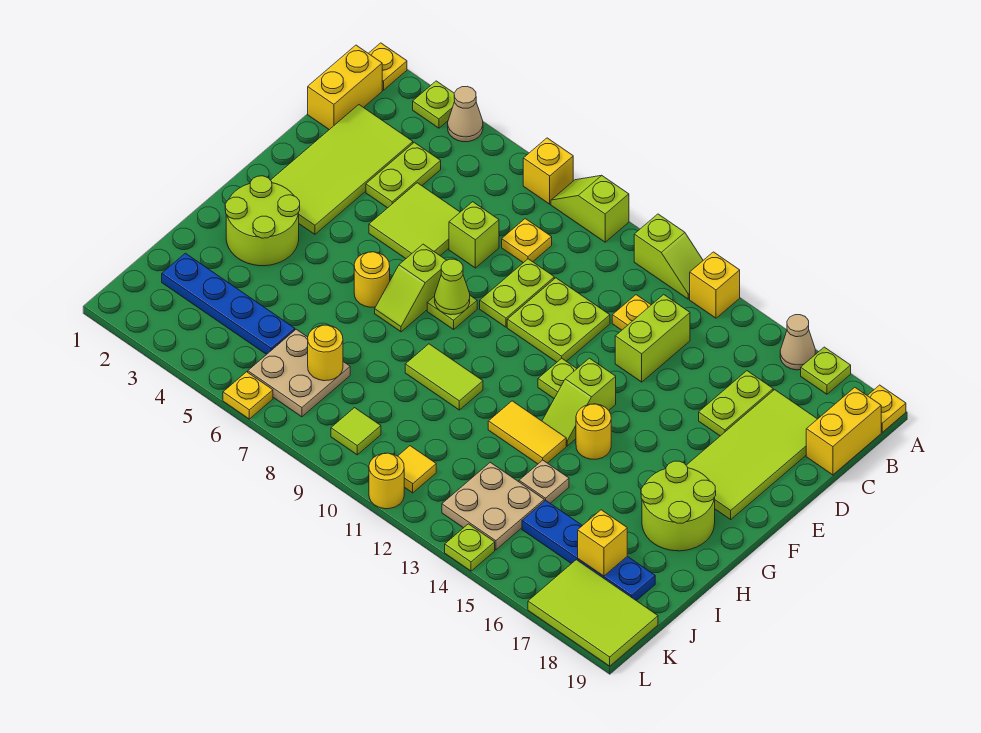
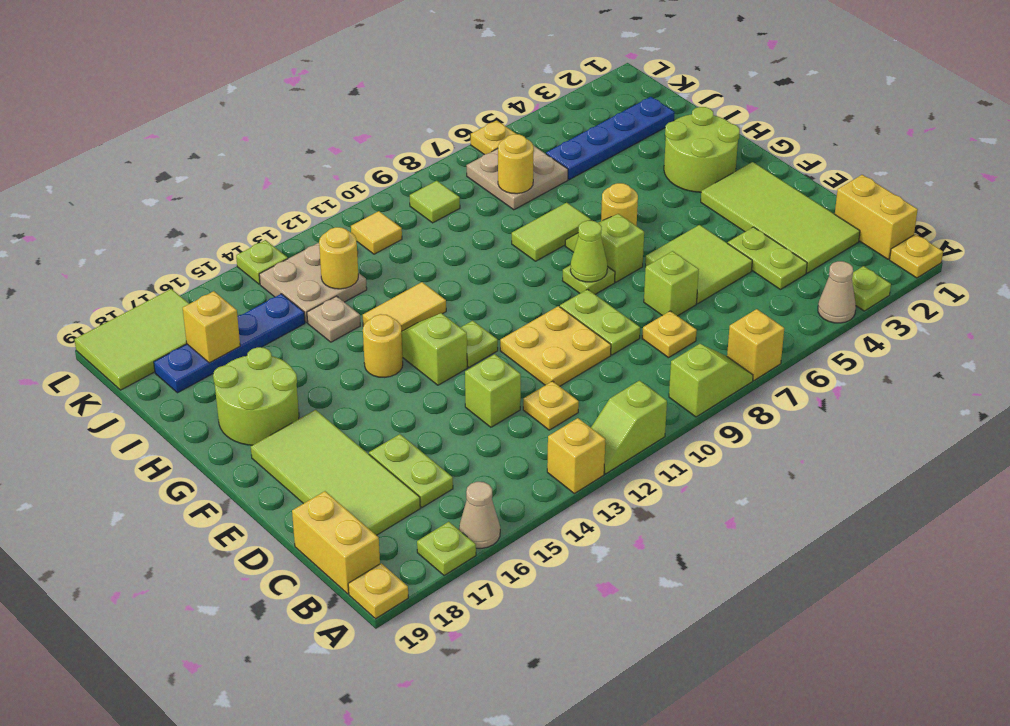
lime 1x2 brick [615,295,690,382] -> lime 1x1 brick [465,354,521,427]
lime 2x2 plate [507,278,610,362] -> yellow 2x2 plate [500,306,611,386]
lime 1x2 tile [405,344,483,410] -> lime 1x2 tile moved to [512,203,591,261]
yellow 1x1 round brick [369,453,404,509] -> yellow 1x1 round brick moved to [319,227,358,289]

